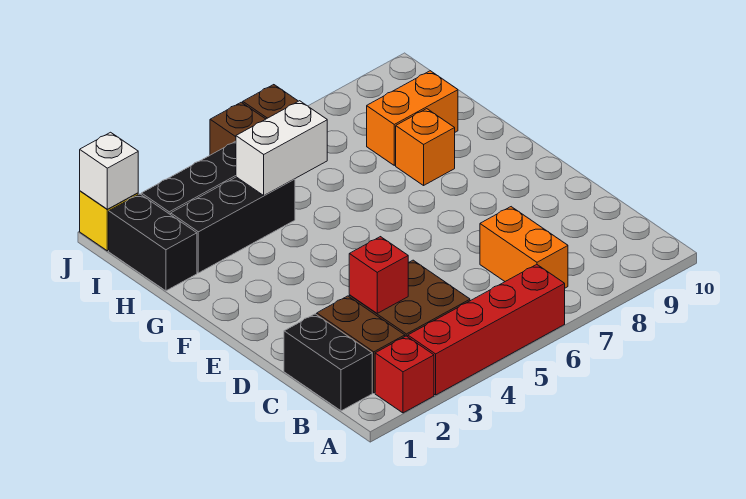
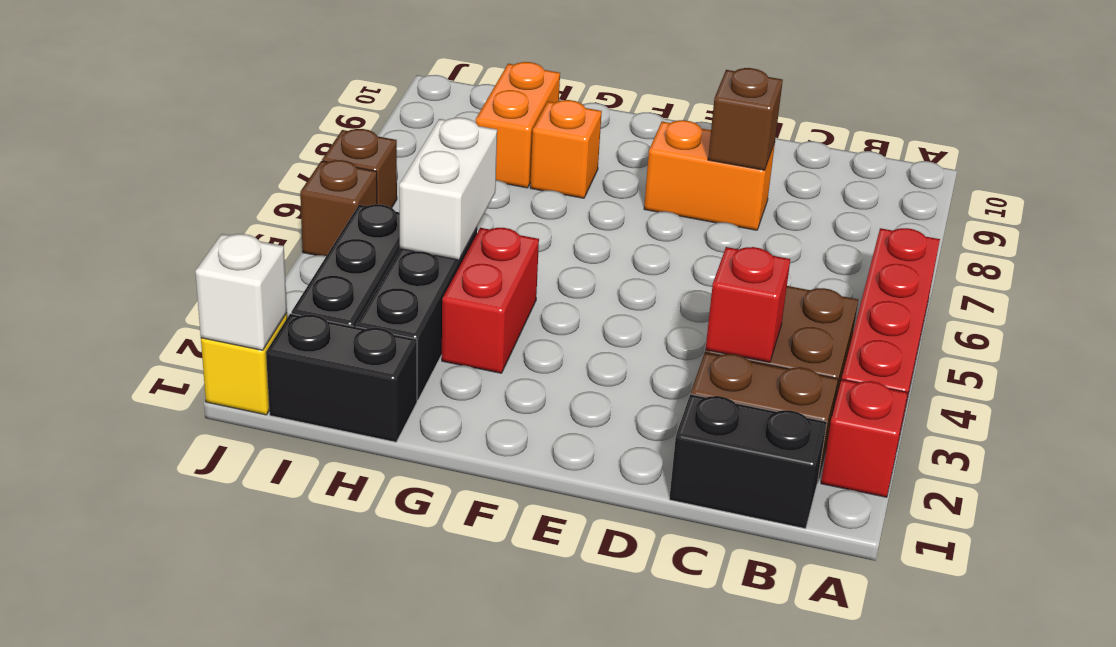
orange 1x2 brick [480,207,568,288] -> orange 1x2 brick moved to [644,120,775,230]
none -> brown 1x1 brick [708,68,783,170]
none -> red 1x2 brick [442,228,539,373]

